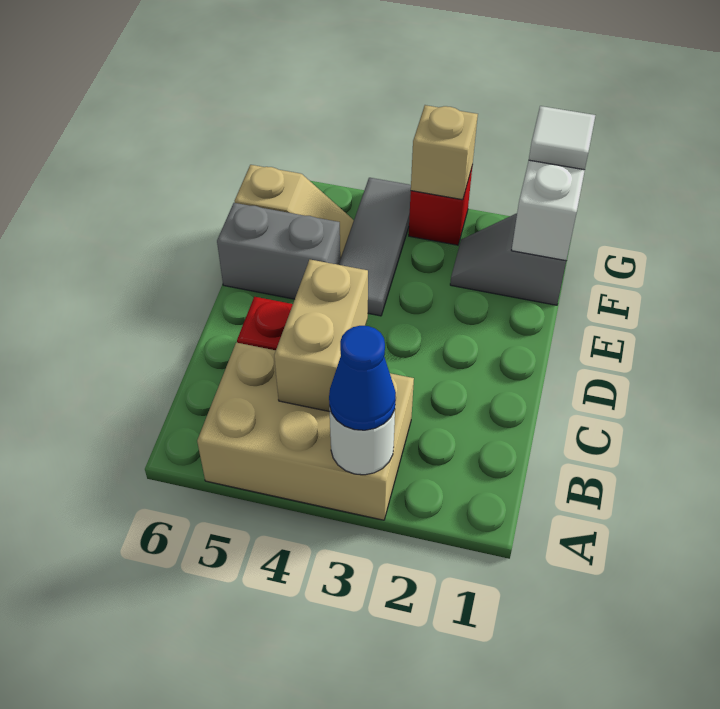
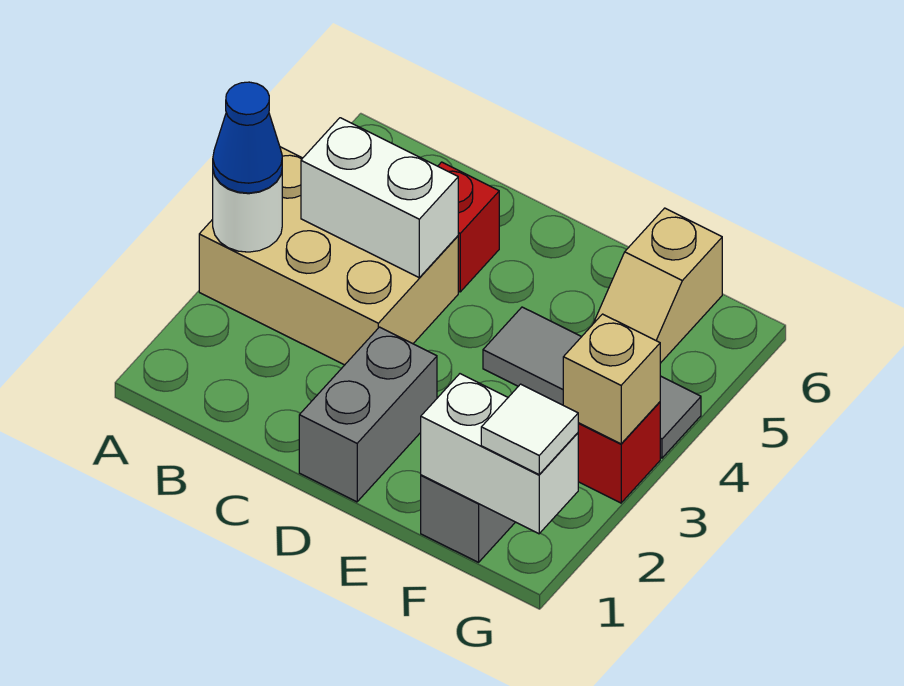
tan 2x3 brick [197,343,414,520] -> tan 2x3 brick turned to [199,147,458,365]
tan 1x2 brick [274,260,368,412] -> white 1x2 brick [301,118,458,277]
grey 1x2 brick [217,203,340,299] -> grey 1x2 brick moved to [299,327,437,502]

